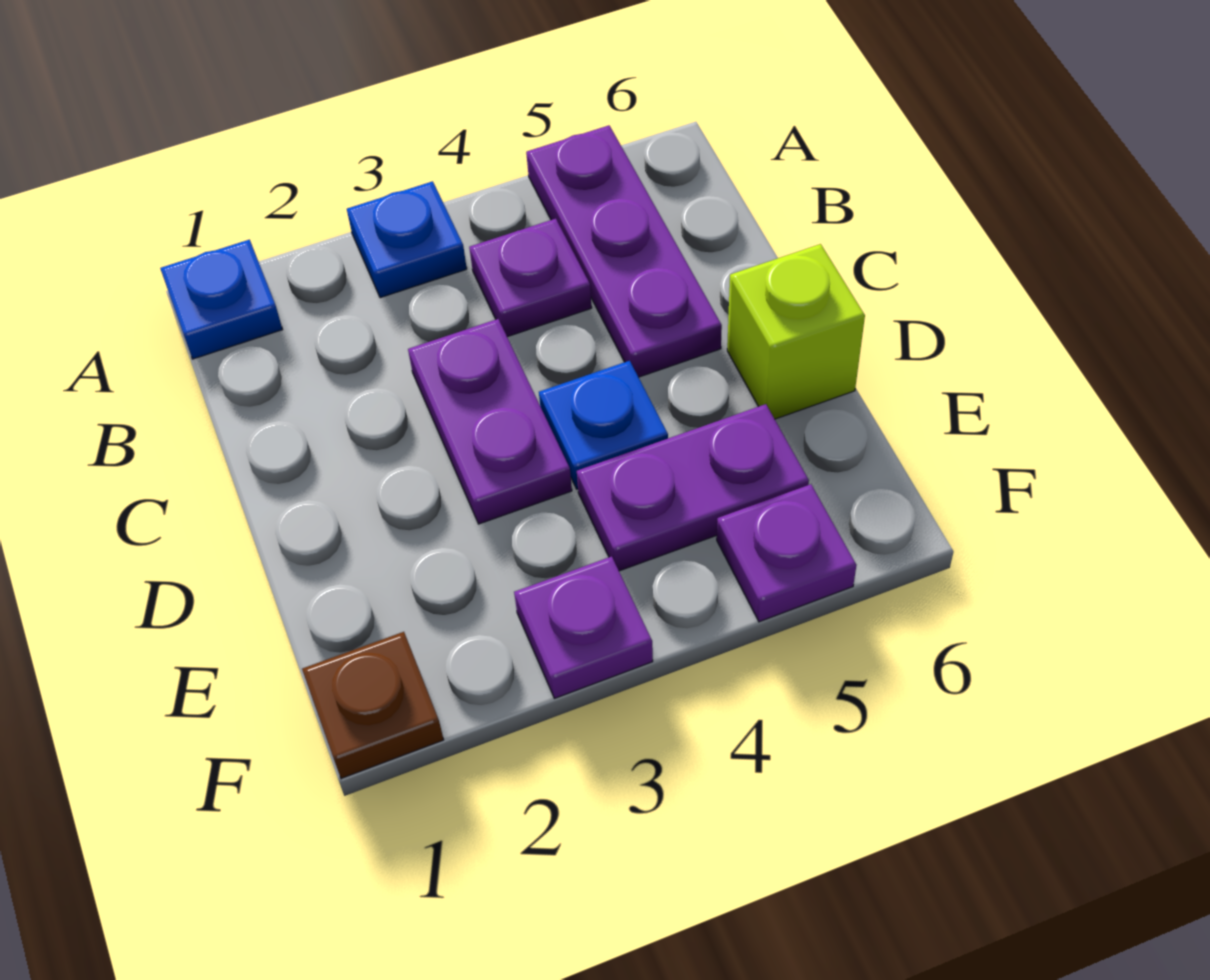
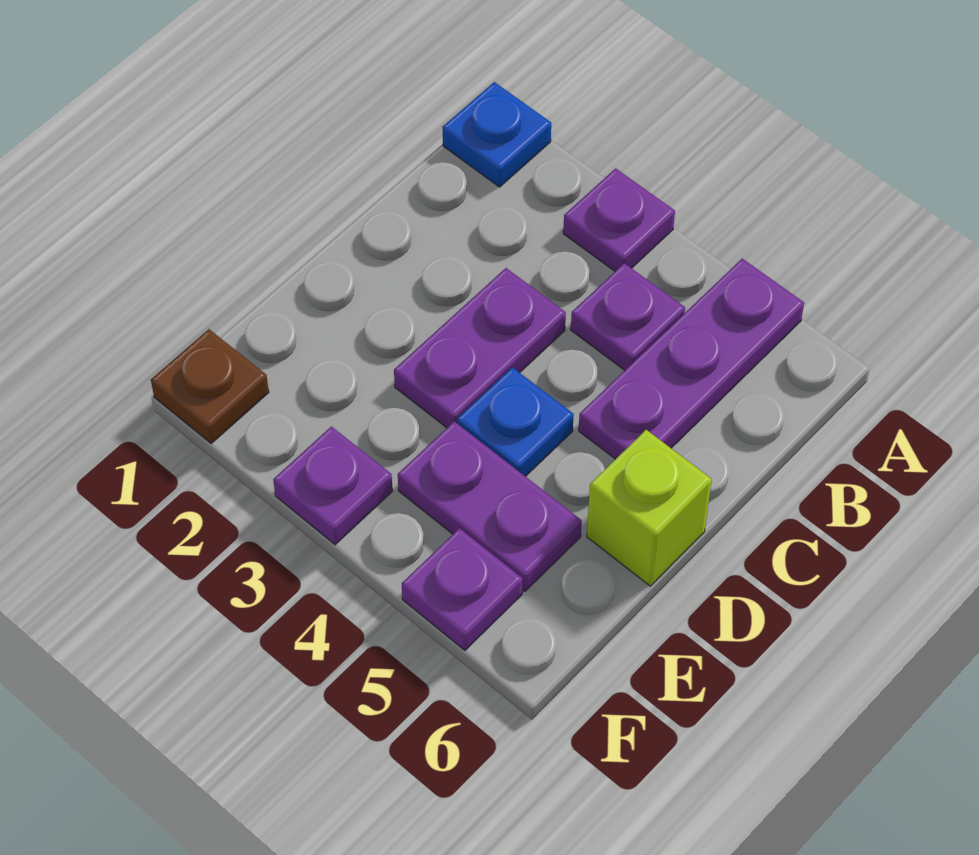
blue 1x1 plate [347,181,467,298] -> purple 1x1 plate [563,168,675,271]

